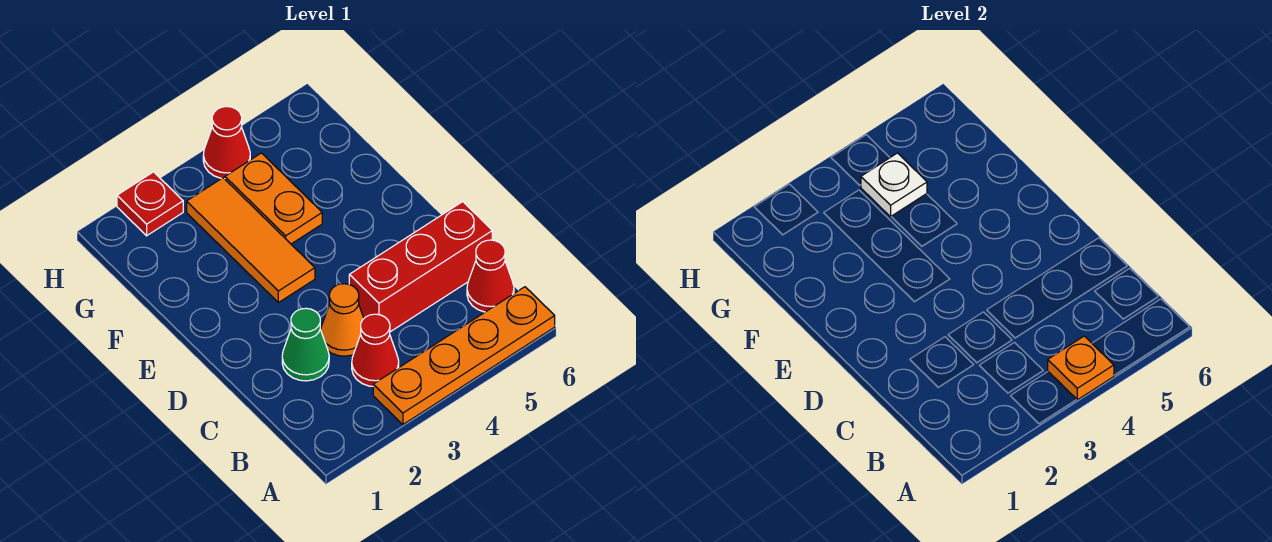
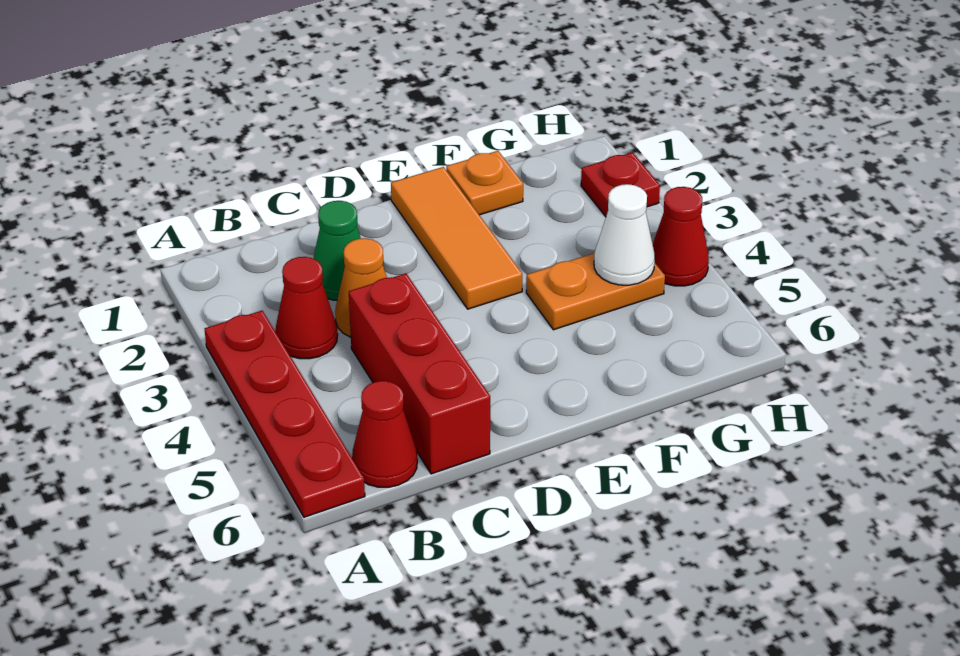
orange 1x4 plate [373,287,555,425] -> red 1x4 plate [205,311,365,517]
orange 1x1 plate [1048,336,1114,400] -> orange 1x1 plate moved to [446,151,523,215]
orange 1x3 tile [187,178,315,303] -> orange 1x3 tile turned to [391,167,522,309]
white 1x1 plate [861,153,927,217] -> white 1x1 cone [594,184,655,285]

